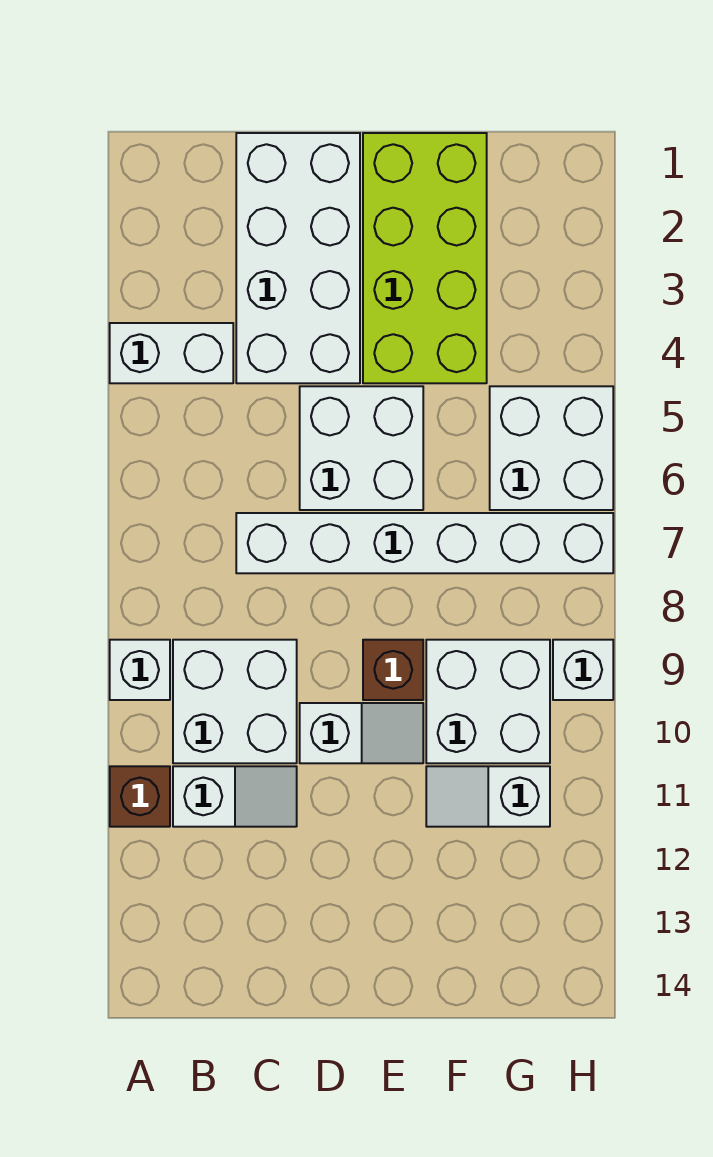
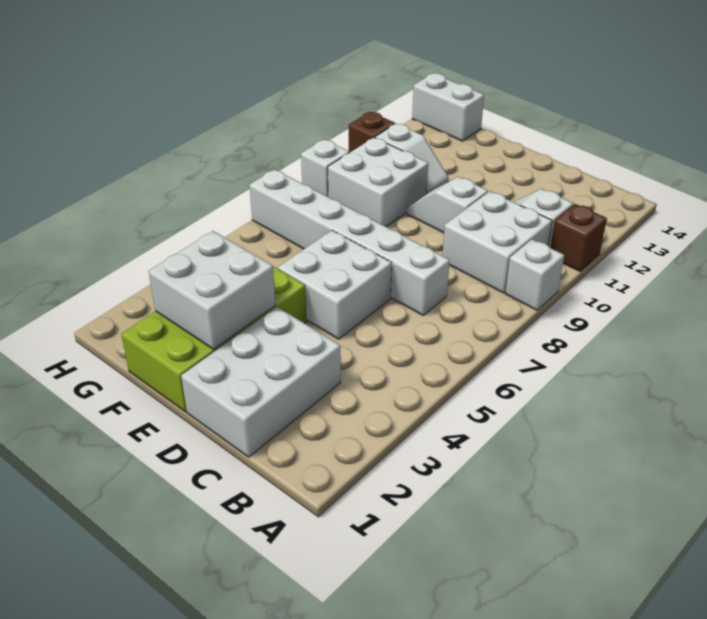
white 1x2 brick [110,323,233,383] -> white 1x2 brick moved to [412,73,484,141]
white 2x4 brick [236,133,360,383] -> white 2x3 brick [181,307,341,457]
brown 1x1 brick [363,640,423,700] -> brown 1x1 brick moved to [349,112,395,153]
white 2x2 brick [490,386,613,510] -> white 2x2 brick moved to [149,231,276,349]

